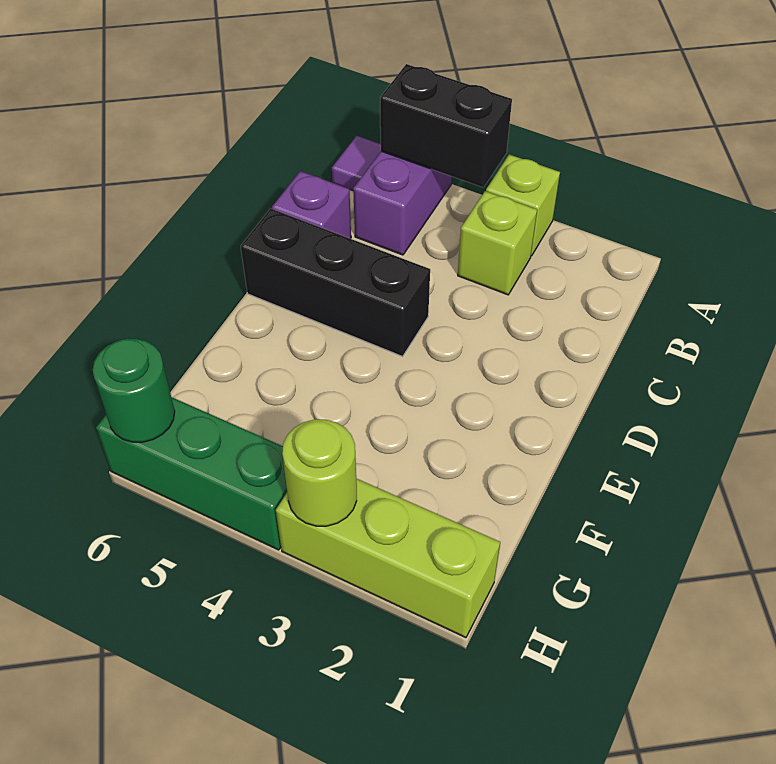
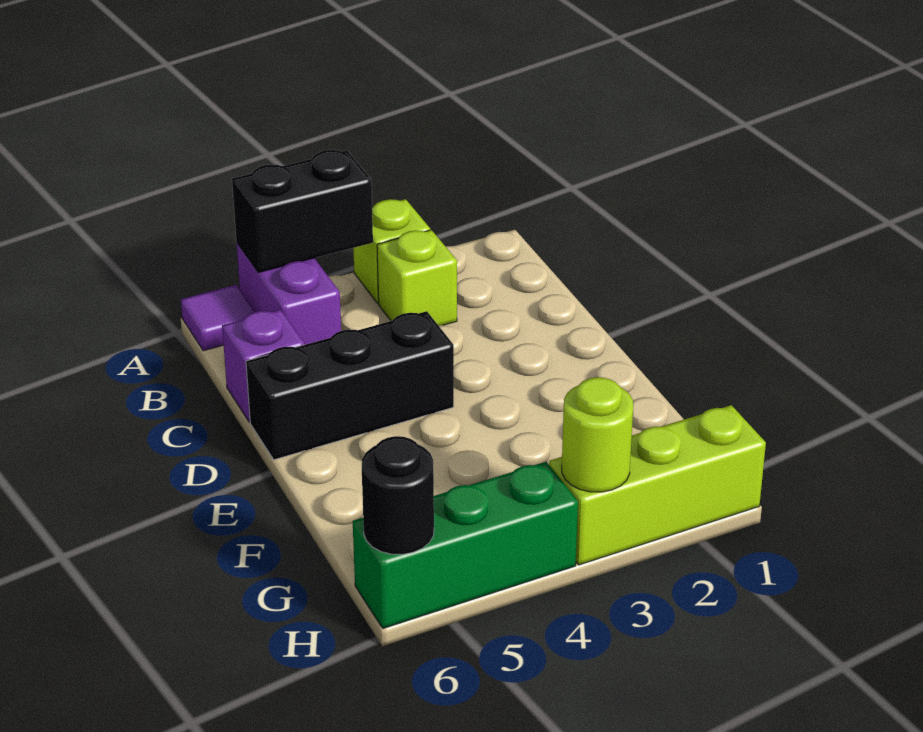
green 1x1 round brick [93,339,175,442] -> black 1x1 round brick [362,436,434,554]

